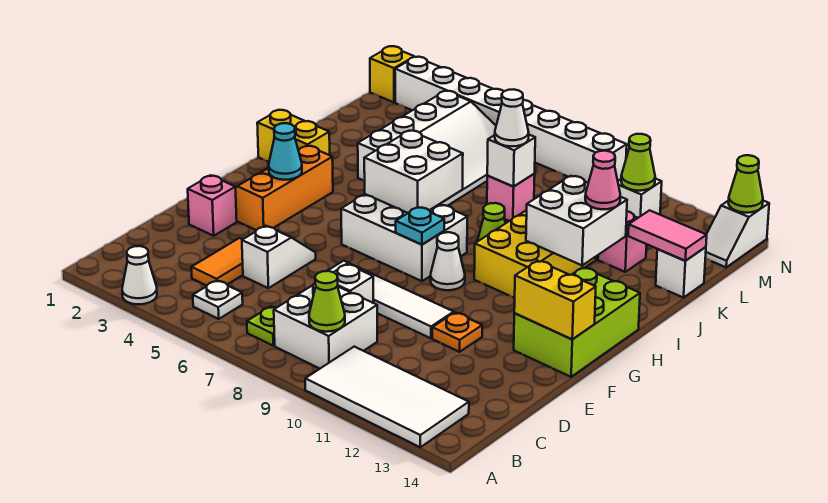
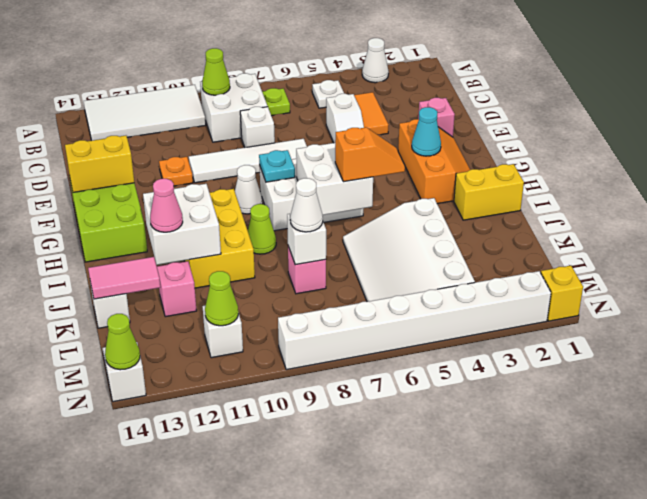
none -> orange 1x2 slope [335,127,405,182]

